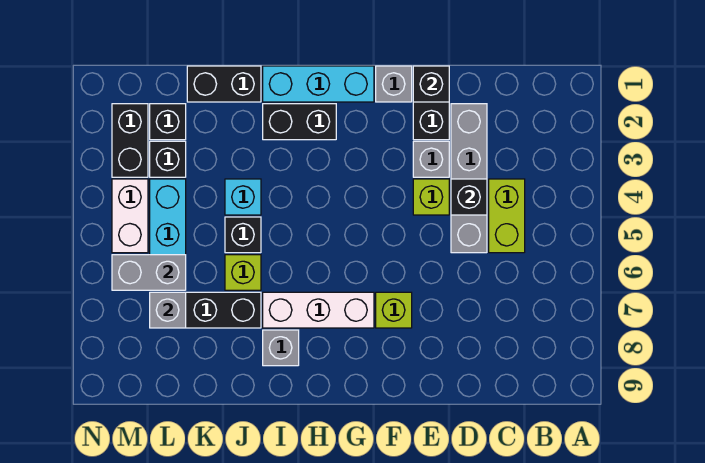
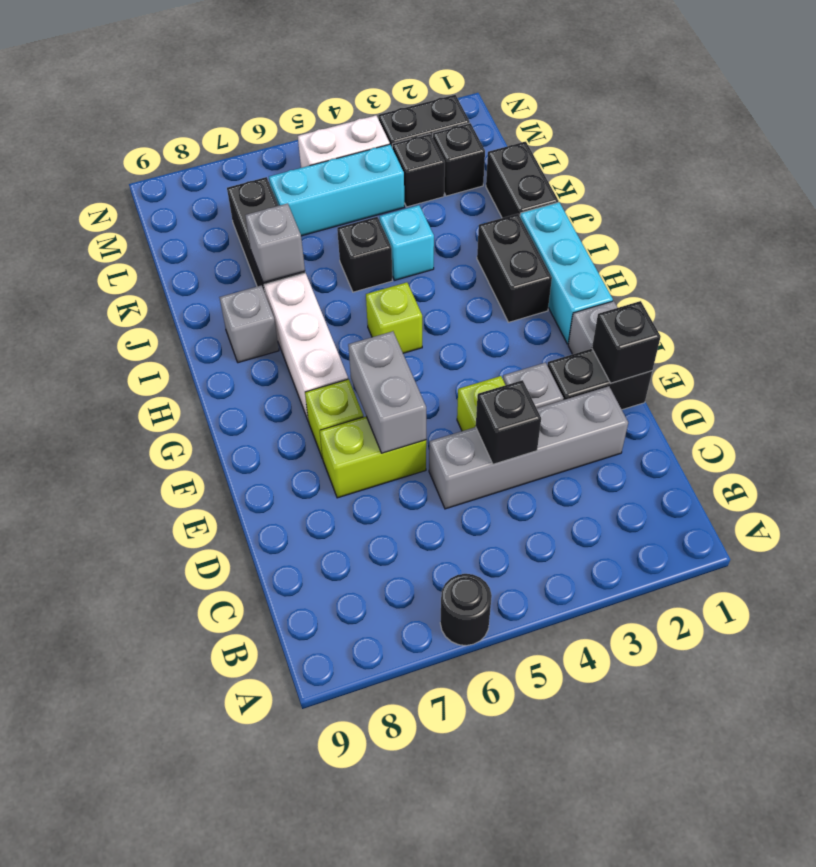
none -> black 1x1 round brick [440,574,492,646]
lime 1x2 brick [489,179,525,253] -> lime 1x2 brick moved to [320,416,426,498]
lime 1x1 brick [225,255,261,290] -> lime 1x1 brick moved to [366,282,422,353]
grey 1x2 brick [112,255,186,290] -> grey 1x2 brick moved to [348,331,426,453]
grey 1x1 brick [150,292,186,328] -> grey 1x1 brick moved to [245,203,305,283]

